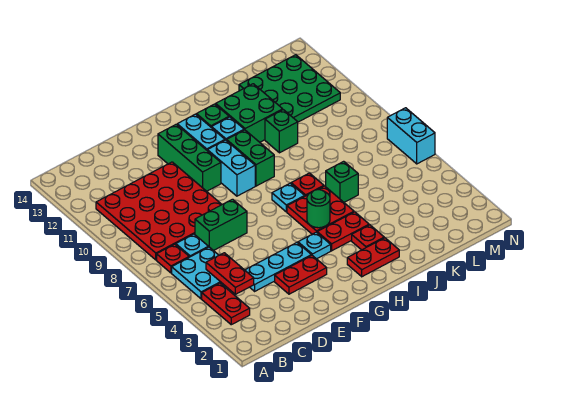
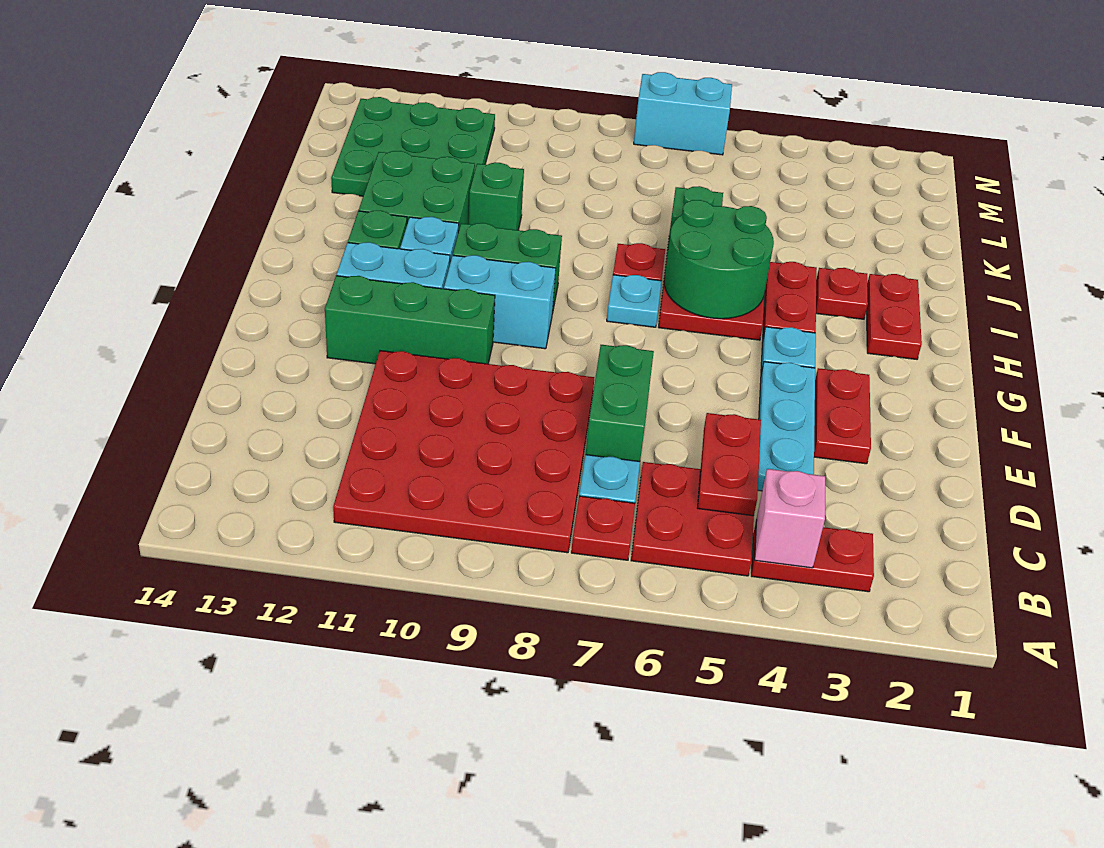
none -> pink 1x1 brick [755,469,825,568]
cyan 2x2 plate [172,247,225,299] -> red 2x2 plate [631,462,754,576]
red 1x2 plate [206,253,254,294] -> red 1x2 plate turned to [698,413,761,516]
green 1x1 round brick [307,190,330,228] -> green 2x2 round brick [664,200,774,319]

